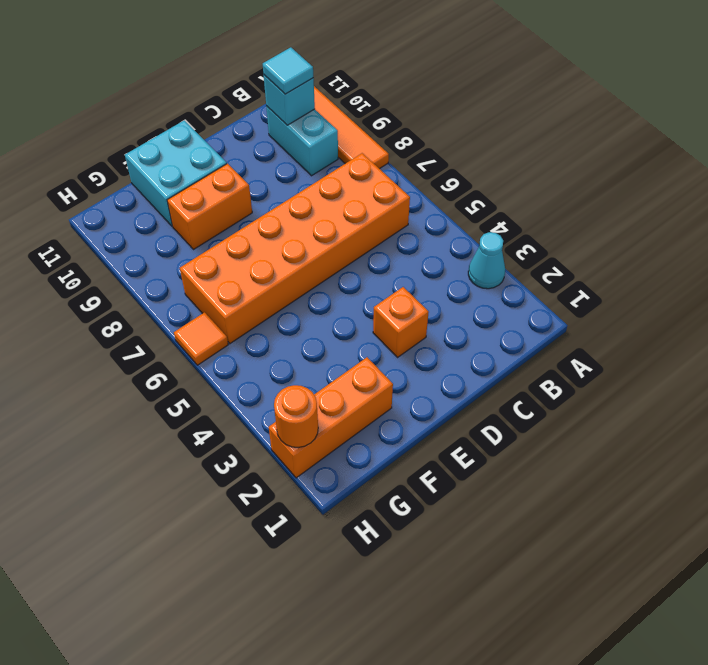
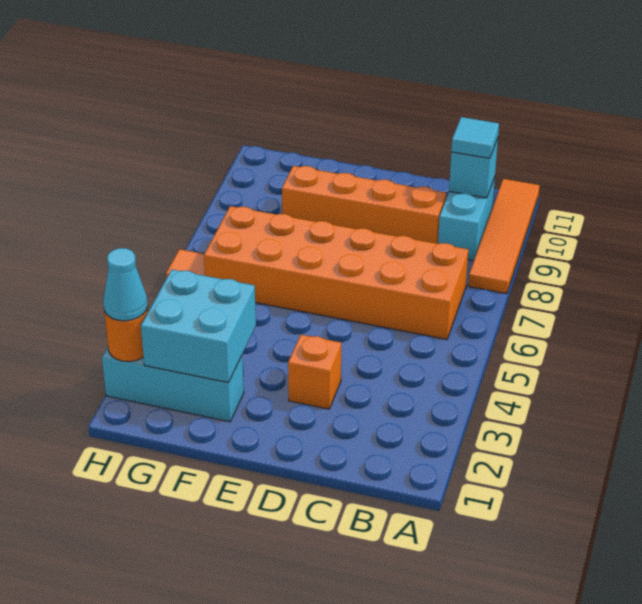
cyan 1x1 cone [468,232,505,289] -> cyan 1x1 cone moved to [103,248,148,321]
orange 1x2 brick [167,164,252,250] -> orange 1x4 brick [282,166,447,244]
cyan 2x2 brick [125,120,227,226] -> cyan 2x2 brick moved to [141,270,256,383]
orange 1x3 brick [269,357,393,478] -> cyan 1x3 brick [102,347,244,422]

